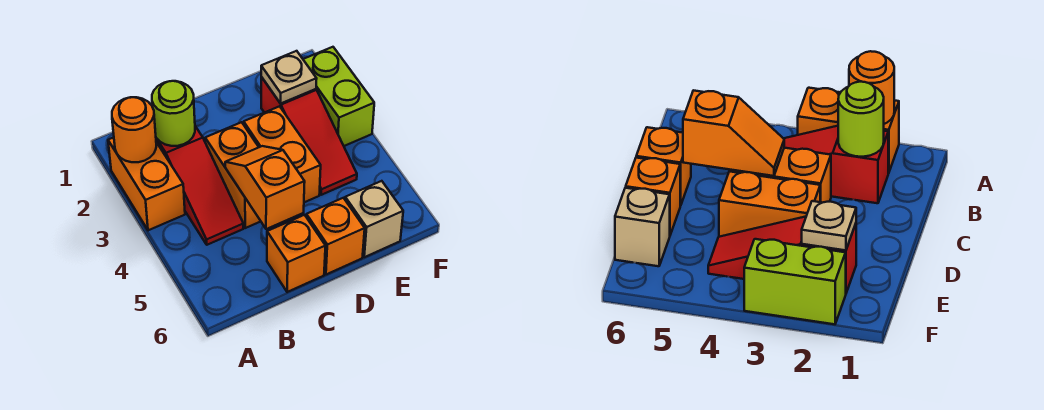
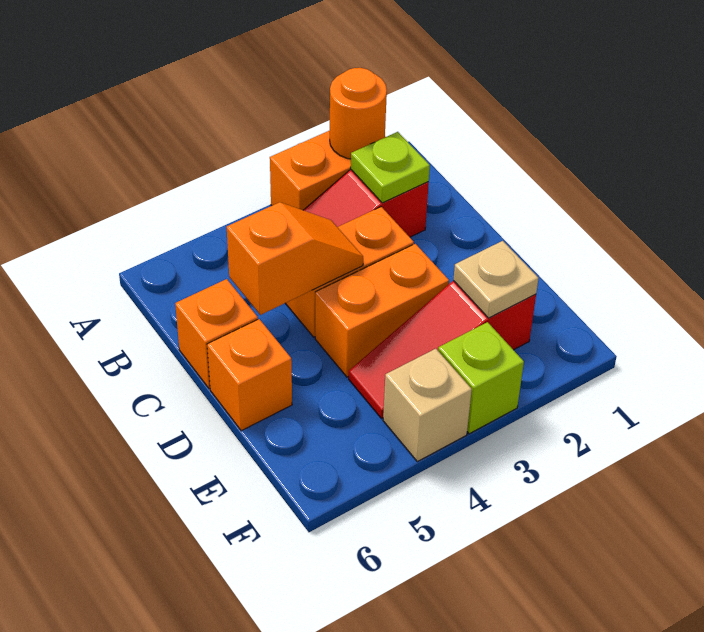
lime 1x1 round brick [152,81,195,146] -> lime 1x1 plate [351,132,430,203]
tan 1x1 brick [345,181,403,257] -> tan 1x1 brick moved to [383,349,472,462]
lime 1x2 brick [303,47,374,146] -> lime 1x1 brick [438,322,524,434]

